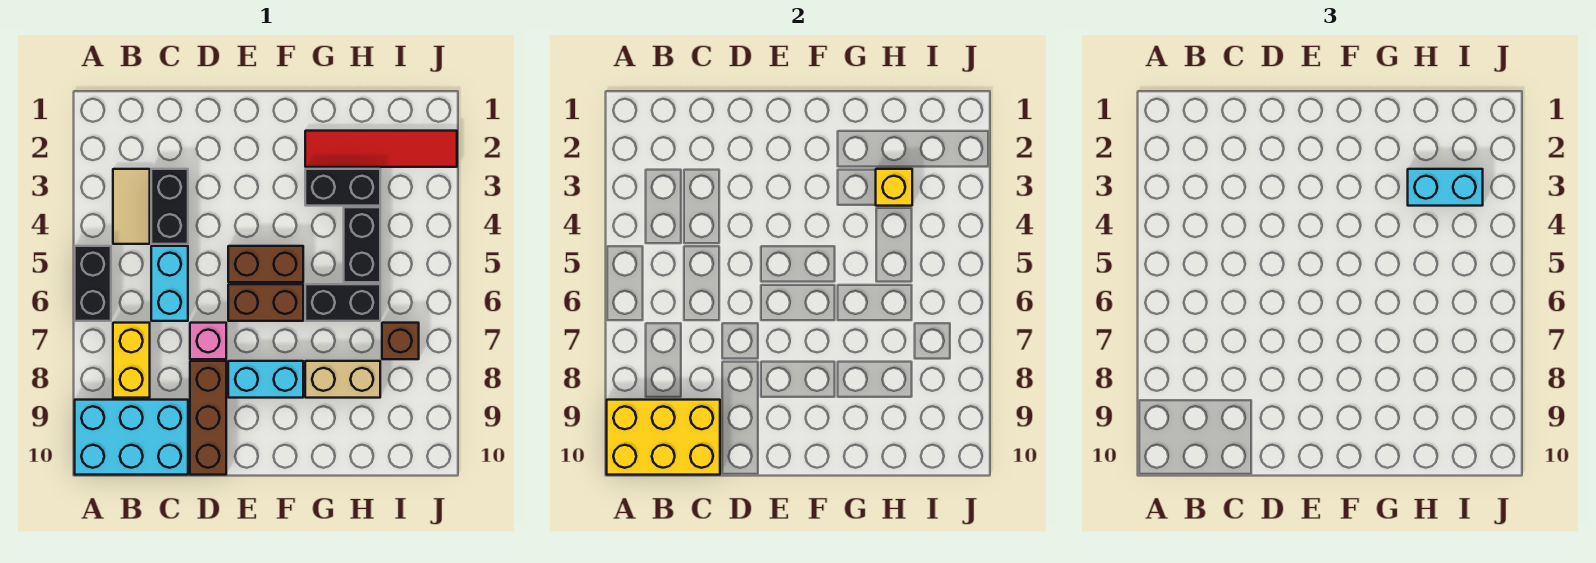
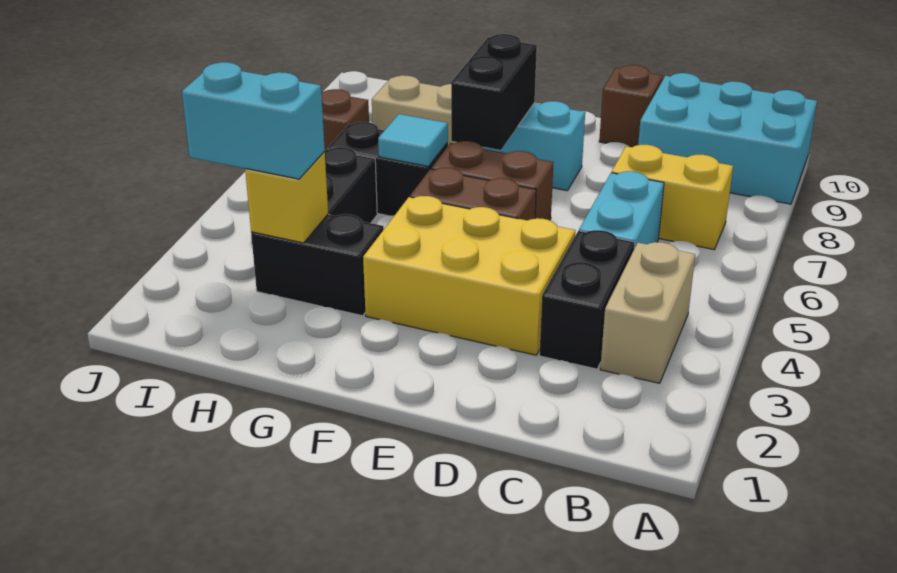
black 1x2 brick [75,246,111,321] -> black 1x2 brick moved to [451,34,537,150]
yellow 2x3 brick [607,400,720,475] -> yellow 2x3 brick moved to [363,196,575,355]
tan 1x2 tile [113,169,150,244] -> tan 1x2 brick [600,242,695,383]
yellow 1x2 brick [113,323,150,398] -> yellow 1x2 brick turned to [612,145,733,250]
pink 1x1 brick [190,323,226,359] -> none
brown 1x3 brick [190,361,226,475] -> brown 1x1 brick [599,65,663,147]
red 1x4 tile [305,131,457,167] -> none
none -> cyan 1x1 tile [378,114,448,166]

